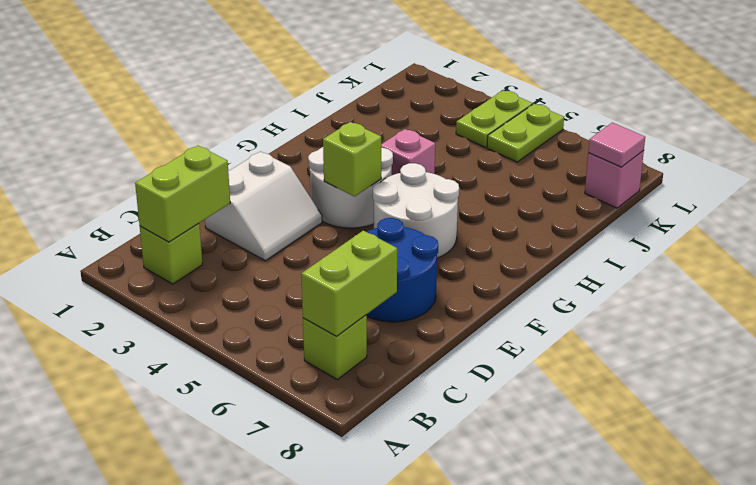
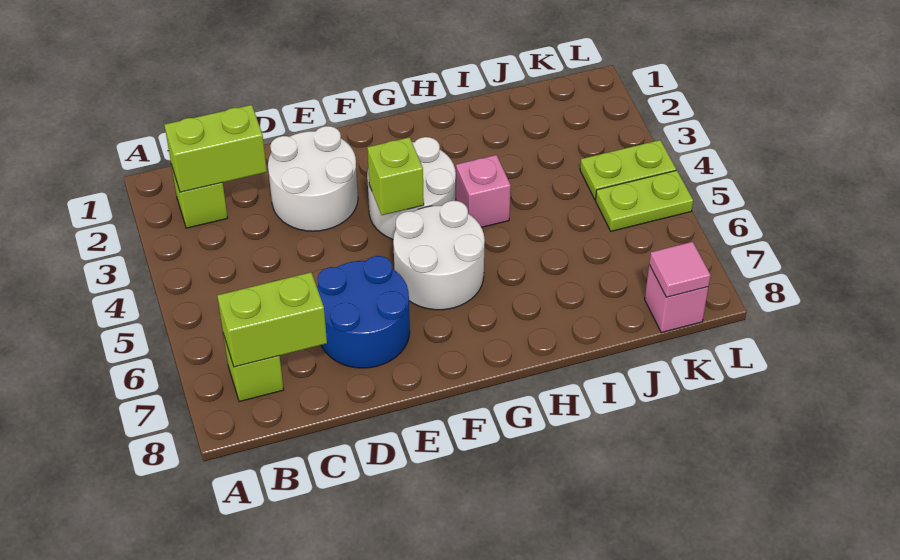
white 2x2 slope [205,152,322,261] -> white 2x2 round brick [268,126,358,231]

